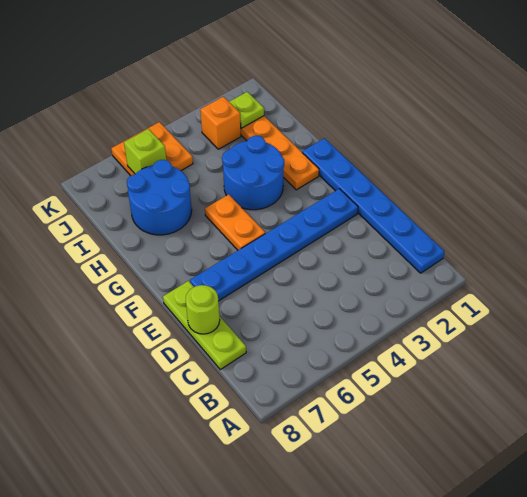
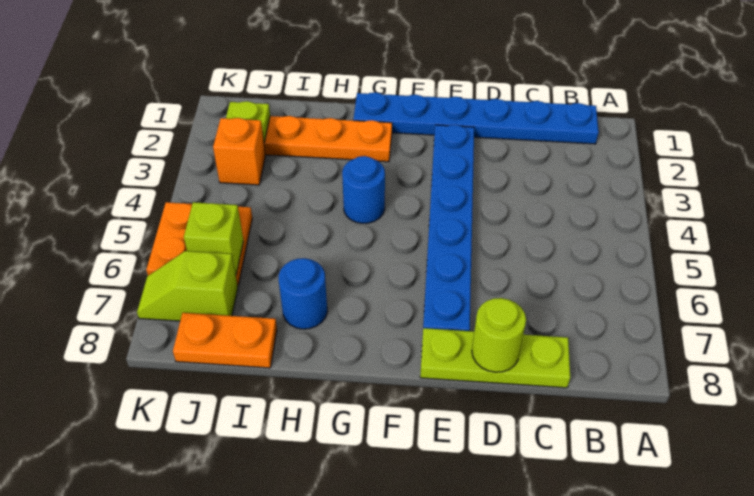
orange 1x2 plate [205,194,265,250] -> orange 1x2 plate moved to [173,313,277,368]
blue 2x2 round brick [222,136,284,210] -> blue 1x1 round brick [342,156,385,223]
blue 2x2 round brick [127,160,192,235] -> blue 1x1 round brick [279,258,327,329]
none -> lime 1x2 slope [137,251,238,321]

